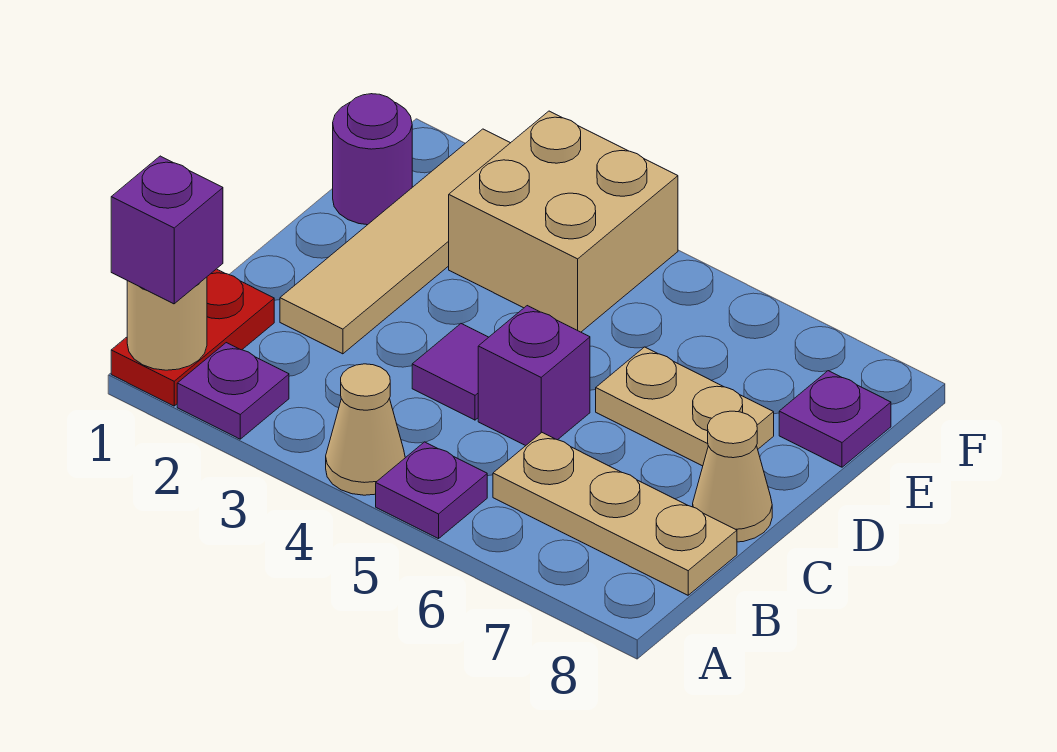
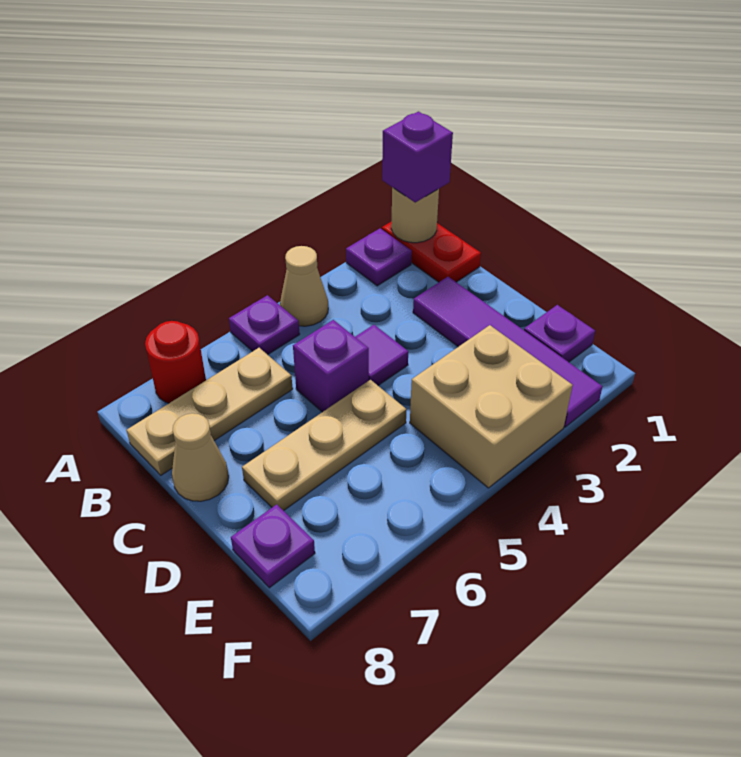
none -> red 1x1 round brick [145,321,206,403]
tan 1x4 tile [280,129,510,354] -> purple 1x4 tile [413,277,602,427]
tan 1x2 plate [596,347,774,466] -> tan 1x3 plate [242,380,407,511]
purple 1x1 round brick [333,94,412,225] -> purple 1x1 plate [524,305,595,362]

